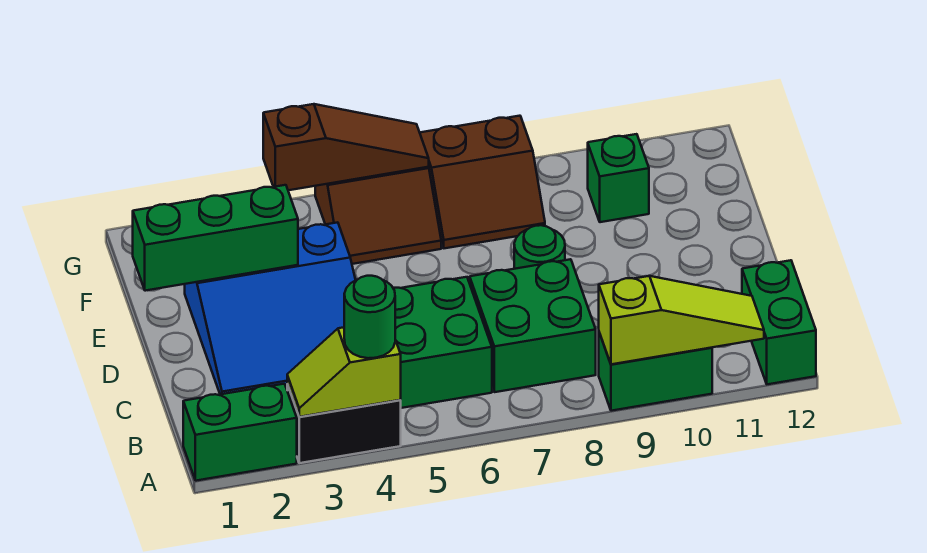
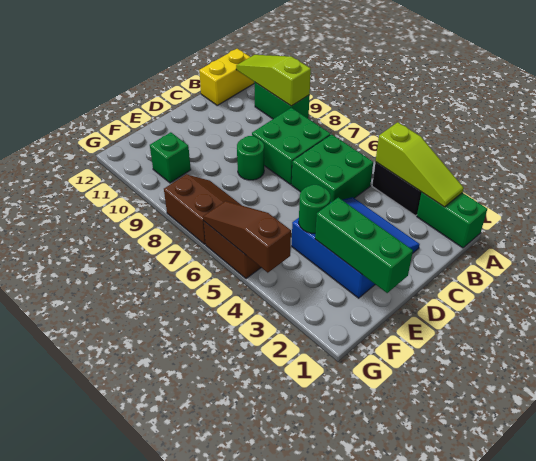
lime 1x2 slope [287,327,401,417] -> lime 1x3 slope [376,122,464,207]
green 1x1 round brick [344,276,395,358] -> green 1x1 round brick moved to [299,185,331,233]
green 1x2 brick [742,260,816,384] -> yellow 1x2 brick [199,49,254,105]

